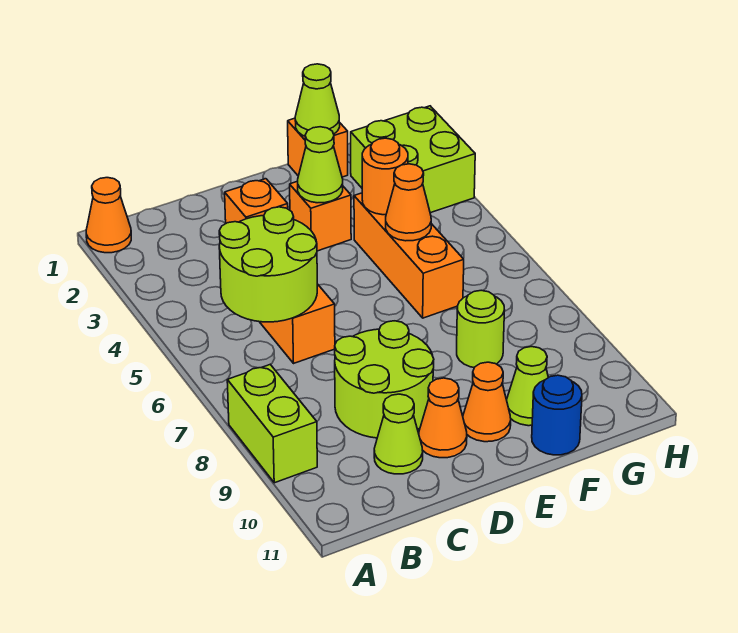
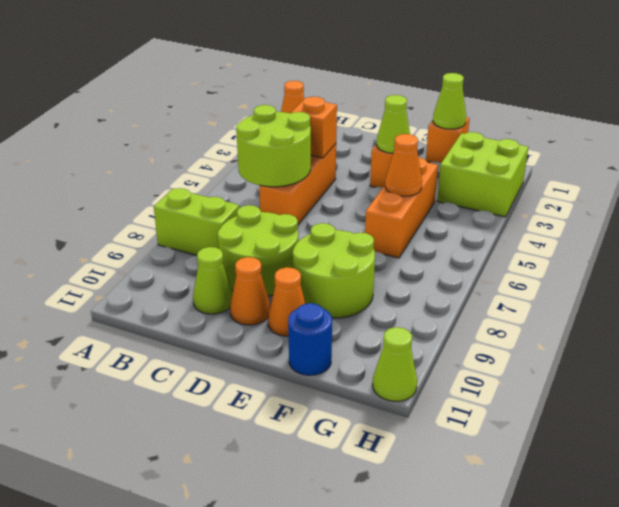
lime 1x2 brick [227,364,317,483] -> lime 1x2 brick turned to [154,188,239,255]
orange 1x1 round brick [362,138,408,215] -> none
lime 1x1 round brick [457,290,504,368] -> lime 2x2 round brick [293,223,375,318]
lime 1x1 cone [507,347,548,426] -> lime 1x1 cone moved to [373,327,417,401]

